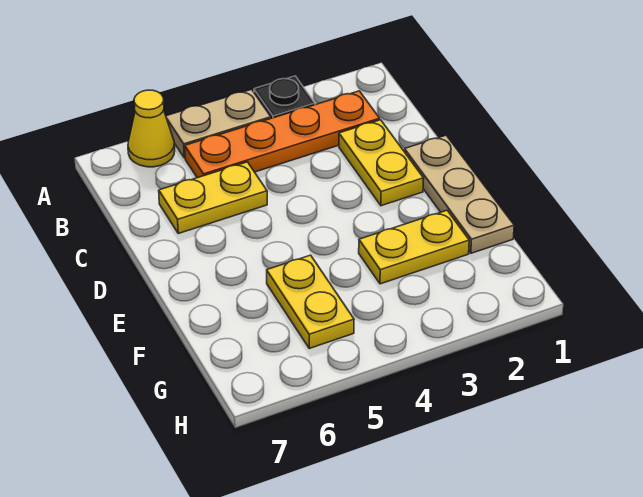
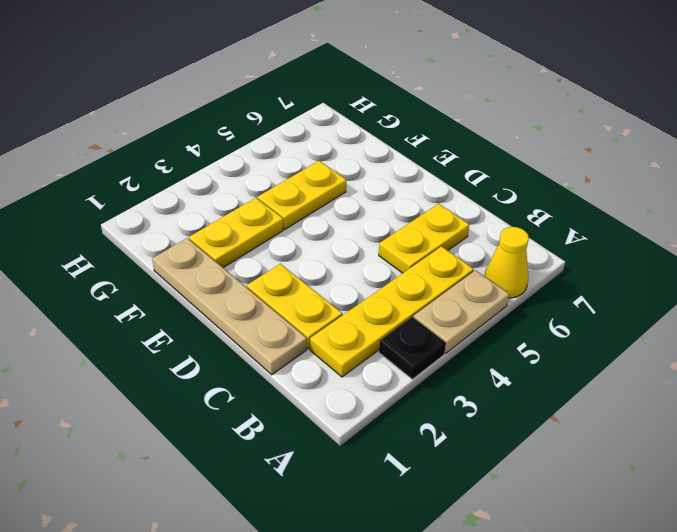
orange 1x4 plate [185,91,380,178] -> yellow 1x4 plate [310,246,474,377]
tan 1x3 plate [404,135,514,253] -> tan 1x4 plate [152,238,307,375]
yellow 1x2 plate [267,255,354,348] -> yellow 1x2 plate turned to [258,161,346,229]

